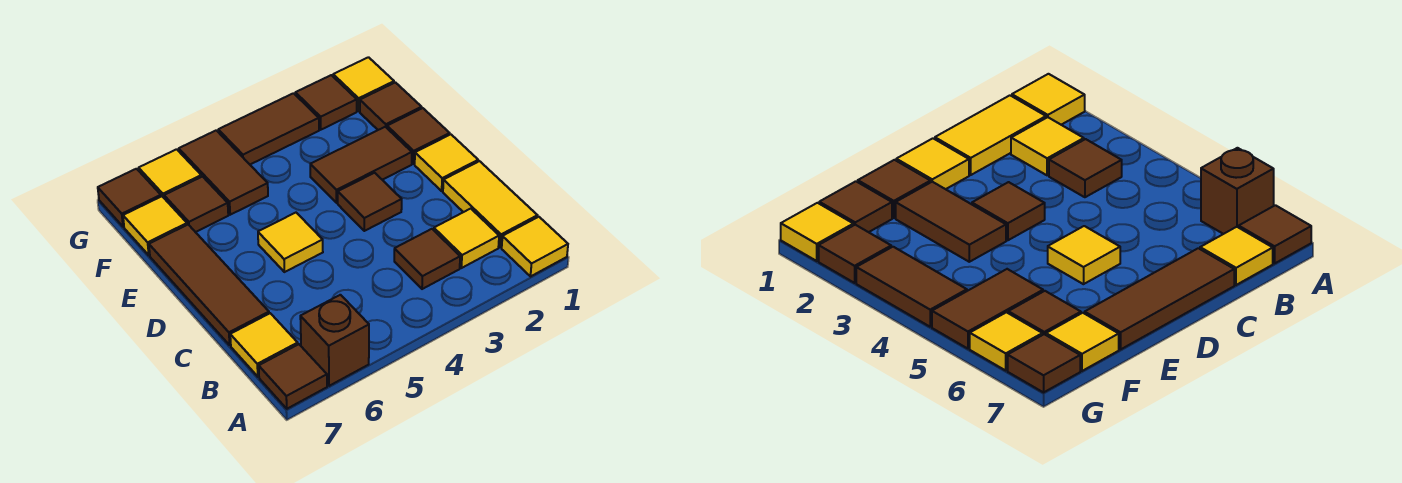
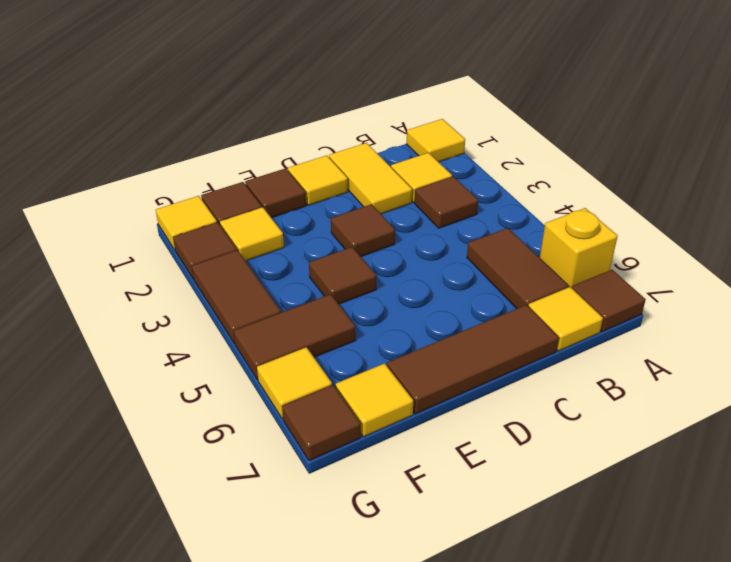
brown 1x1 brick [300,295,369,386] -> yellow 1x1 brick [540,208,618,288]
yellow 1x2 tile [443,161,537,247] -> yellow 1x2 tile turned to [329,143,412,214]
yellow 1x1 tile [258,213,323,272] -> yellow 1x1 tile moved to [220,207,284,261]
brown 1x2 tile [310,127,412,203] -> brown 1x2 tile moved to [467,228,569,309]
brown 1x1 tile [164,177,228,232] -> brown 1x1 tile moved to [309,247,376,304]

